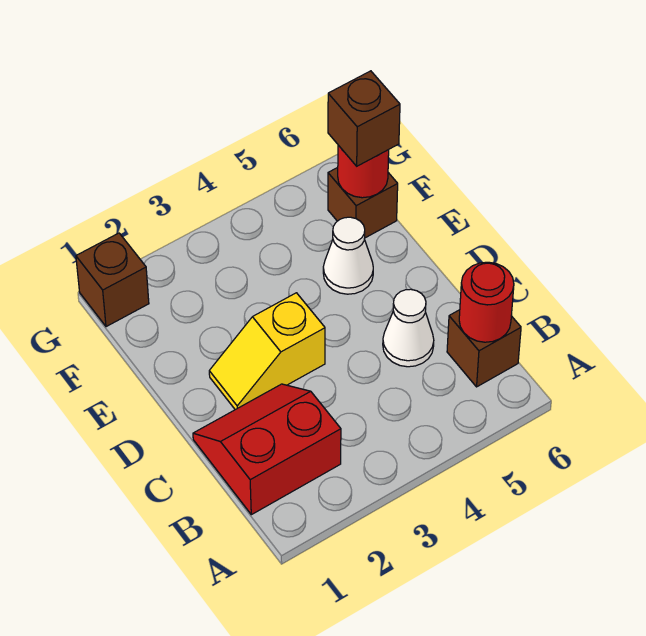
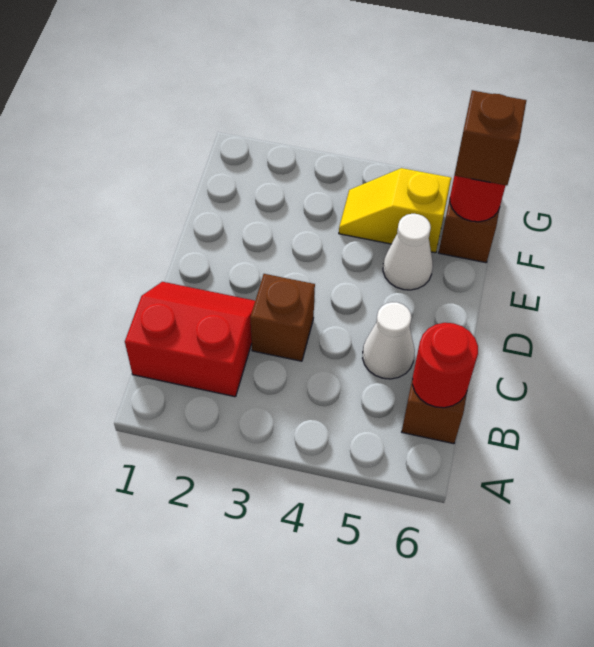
yellow 1x2 slope [209,293,325,410] -> yellow 1x2 slope moved to [339,168,451,253]
brown 1x1 brick [76,233,149,327] -> brown 1x1 brick moved to [250,274,315,361]

